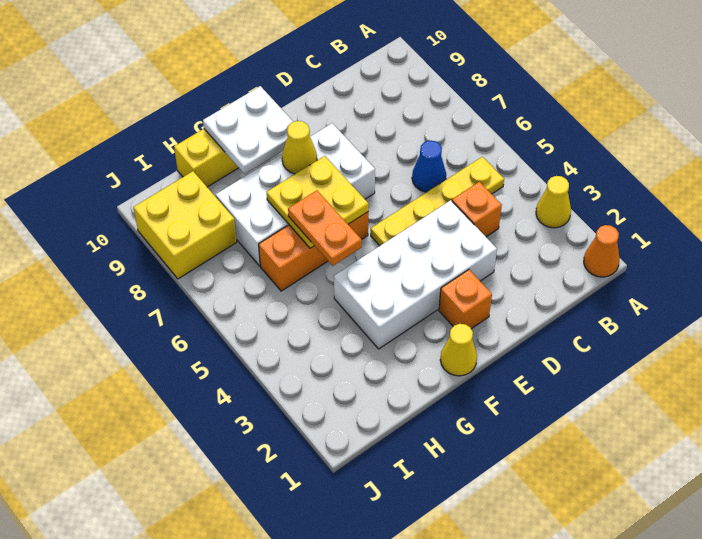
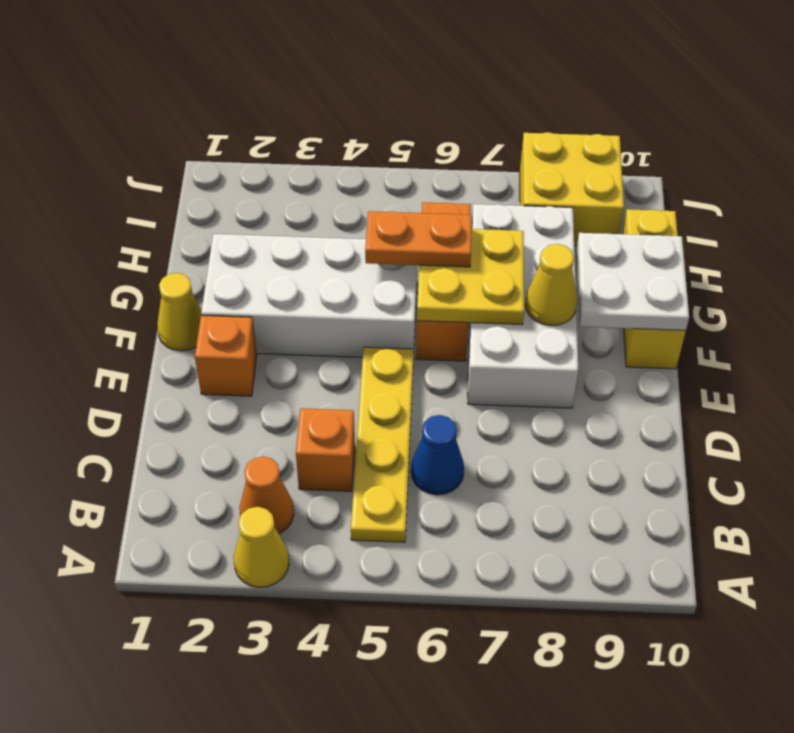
orange 1x1 cone [584,225,620,277] -> orange 1x1 cone moved to [240,457,294,534]
white 2x4 brick [334,200,497,349] -> white 2x4 brick turned to [201,234,417,357]

